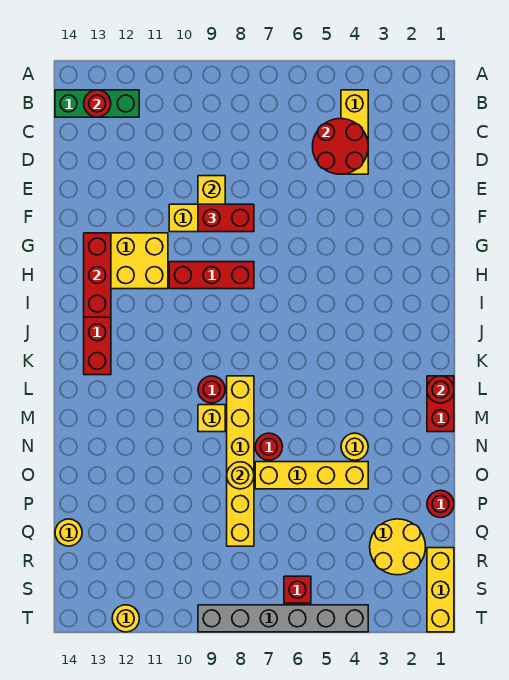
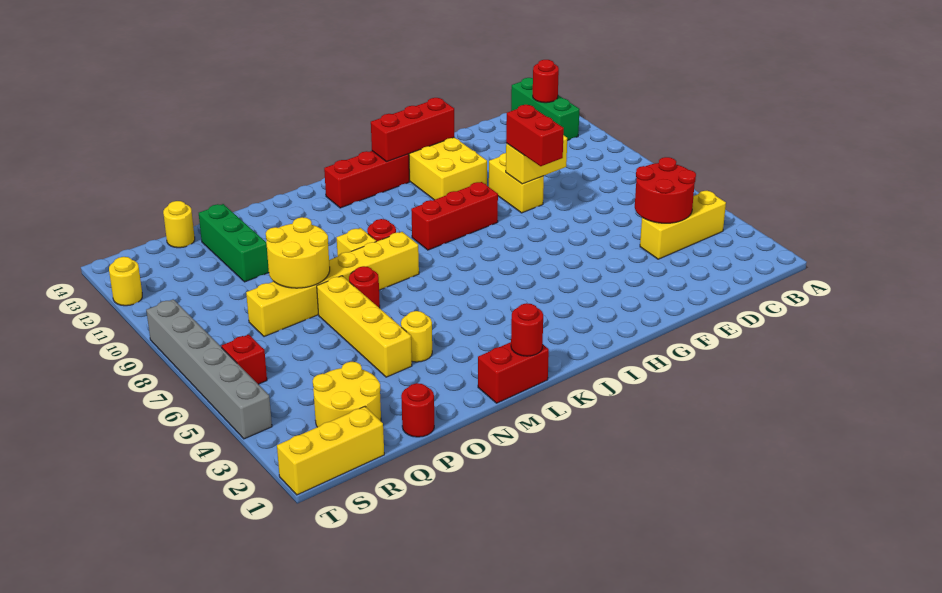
red 1x3 brick [169,262,254,289] -> red 1x3 brick turned to [411,182,498,250]
yellow 1x1 round brick [227,462,254,489] -> yellow 2x2 round brick [266,217,330,288]
none -> green 1x3 brick [199,204,269,282]

